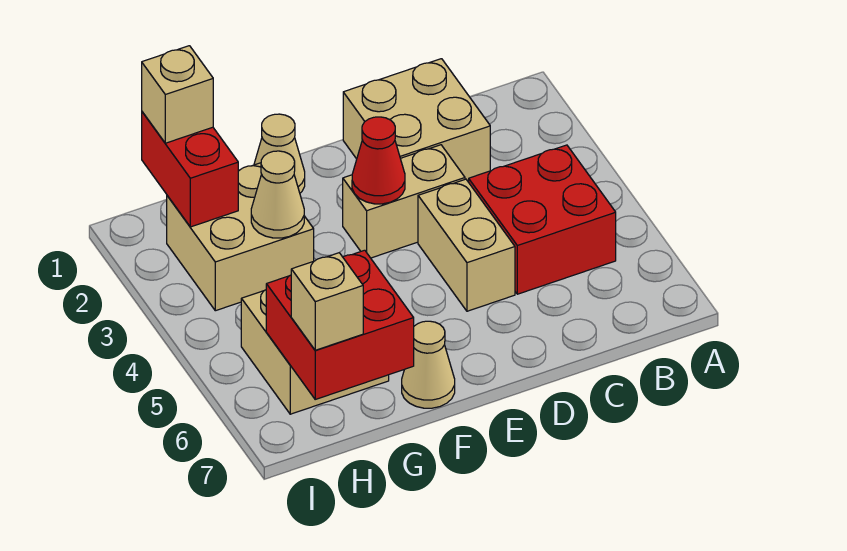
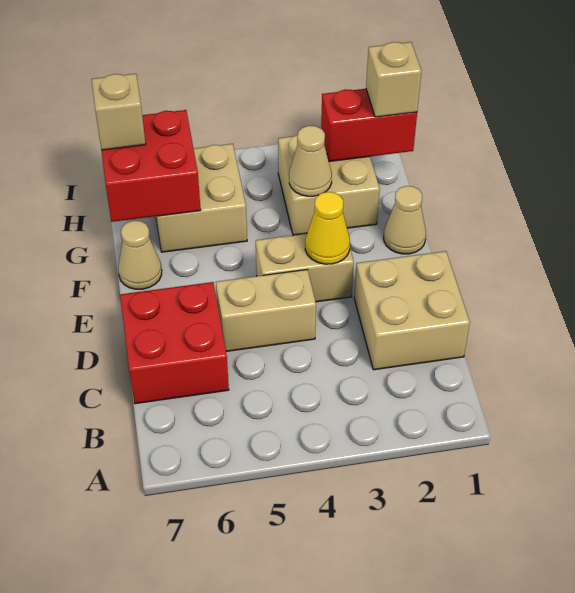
red 2x2 brick [469,145,616,294] -> red 2x2 brick moved to [120,282,229,404]
tan 1x2 brick [343,145,465,258] -> tan 1x2 brick turned to [256,234,354,302]
red 1x1 cone [352,117,405,204] -> yellow 1x1 cone [305,192,350,264]

